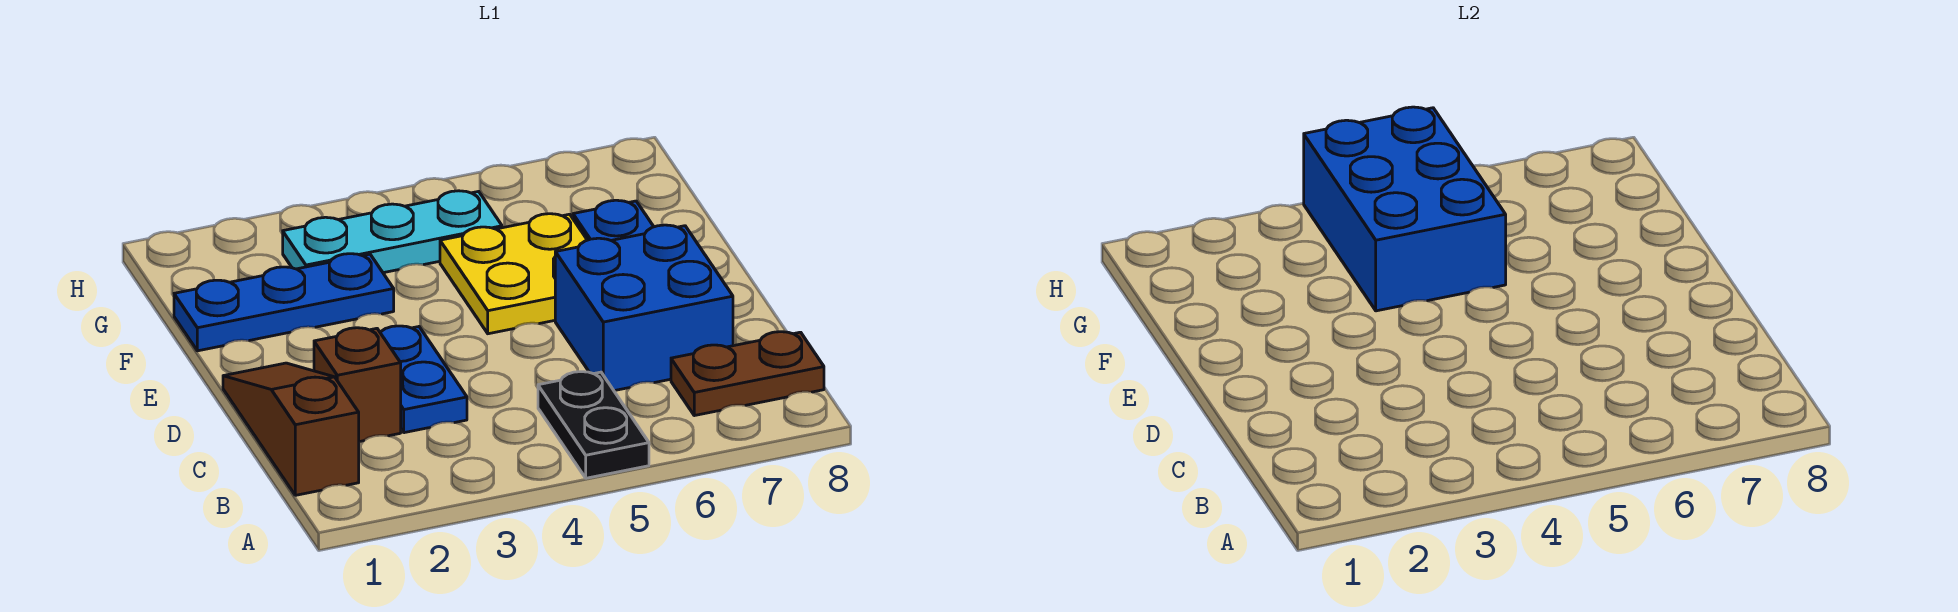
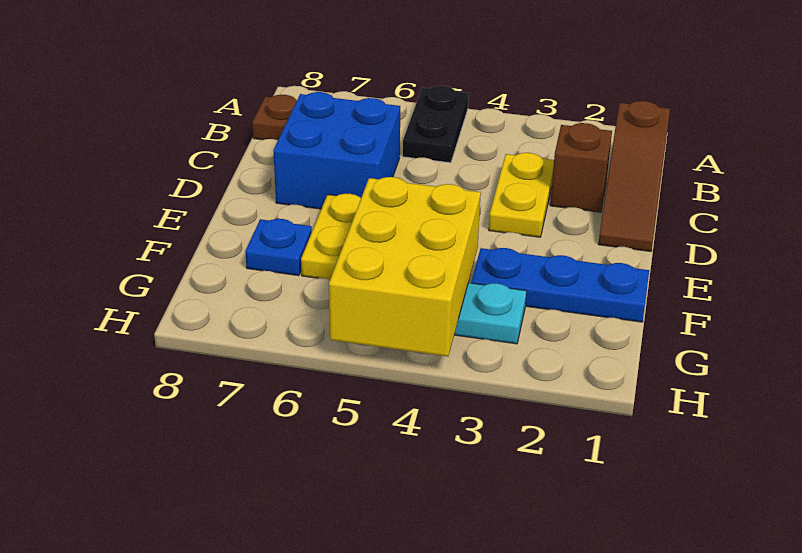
blue 1x2 plate [380,326,467,433] -> yellow 1x2 plate [489,153,554,237]
blue 2x3 brick [1304,107,1506,311] -> yellow 2x3 brick [329,177,481,356]

